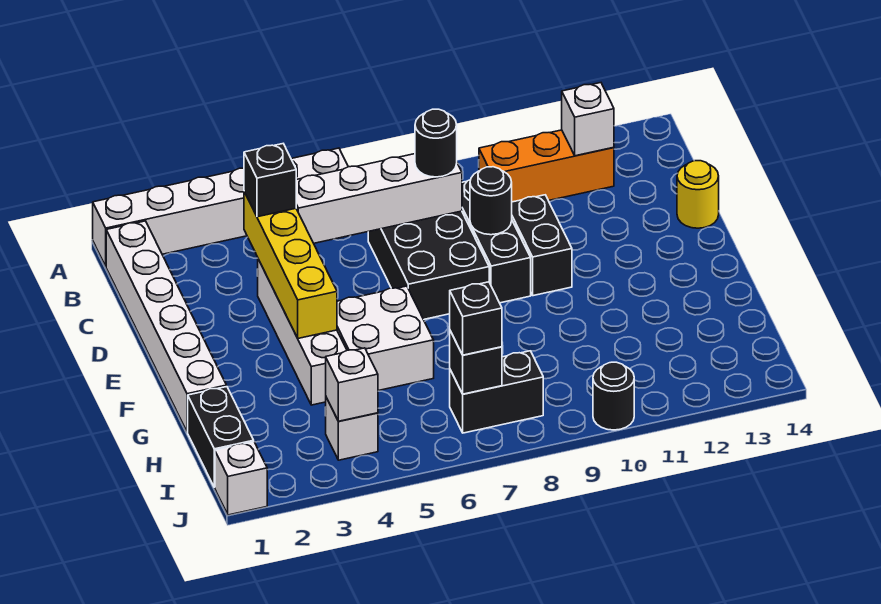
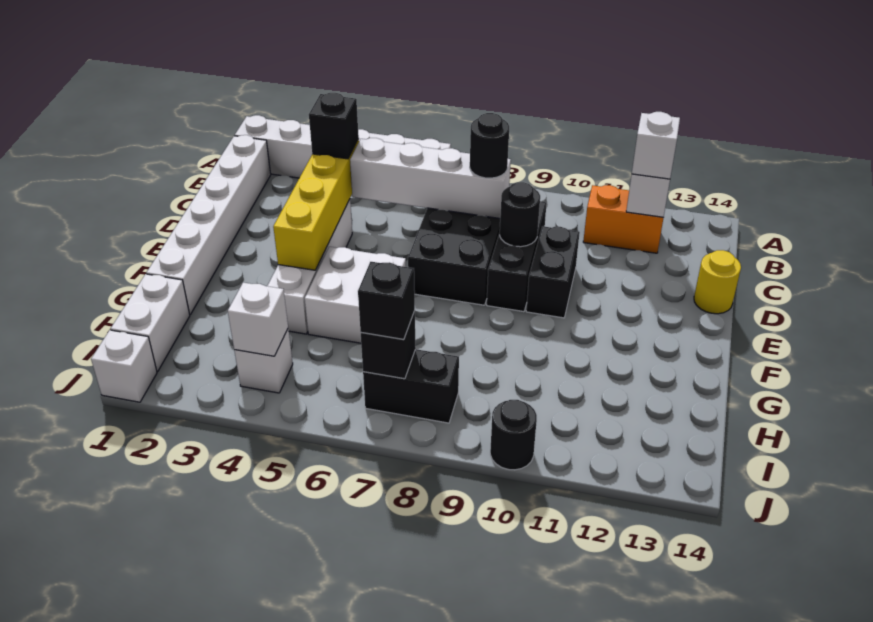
orange 1x3 brick [479,130,614,202] -> orange 1x2 brick [583,185,663,253]
none -> white 1x1 brick [632,112,680,179]
black 1x2 brick [188,387,254,487] -> white 1x2 brick [111,274,190,372]

